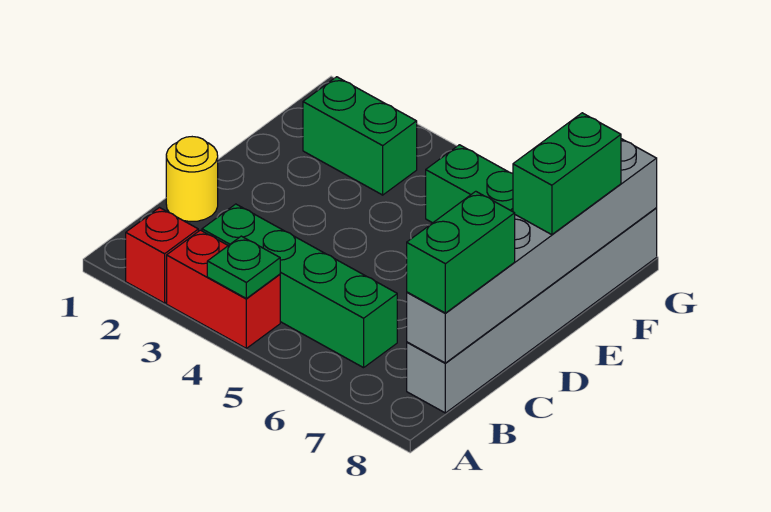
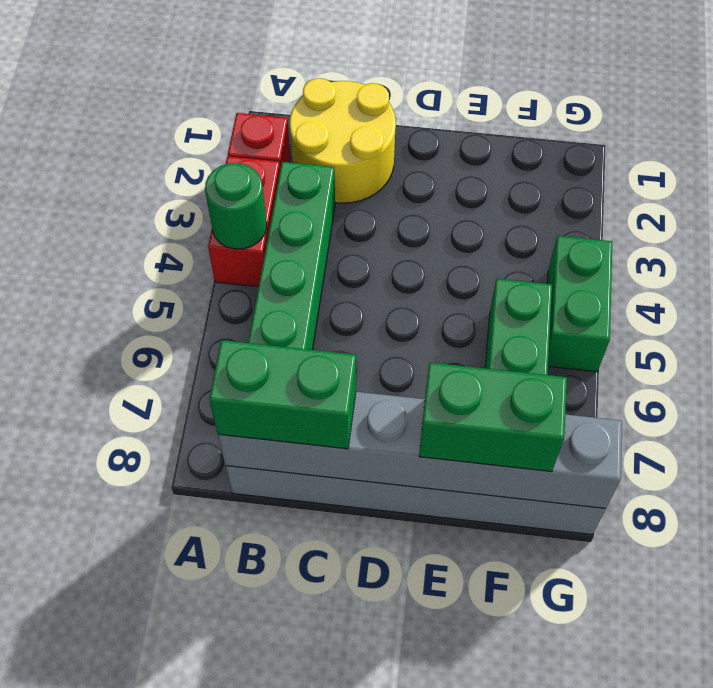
green 1x1 plate [207,236,280,298] -> green 1x1 round brick [205,163,267,249]
yellow 1x1 round brick [166,137,218,222] -> yellow 2x2 round brick [290,78,396,203]
green 1x2 brick [303,77,417,195] -> green 1x2 brick moved to [547,236,612,372]

